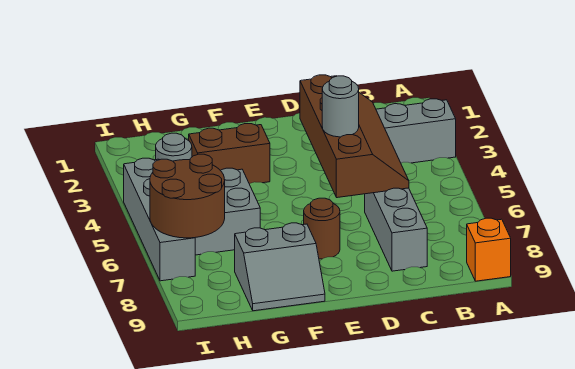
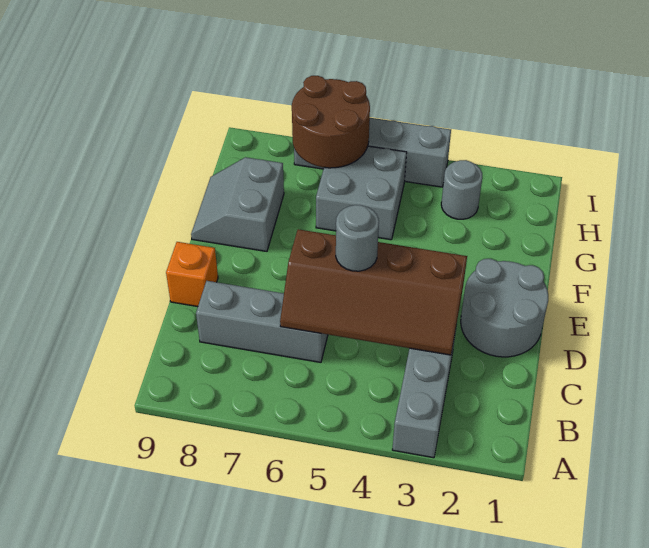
orange 1x1 brick [467,218,511,281] -> orange 1x1 brick moved to [166,242,218,307]
none -> grey 2x2 round brick [461,259,548,357]
brown 1x1 round brick [304,198,340,259] -> none
brown 1x2 brick [189,124,270,184] -> none

